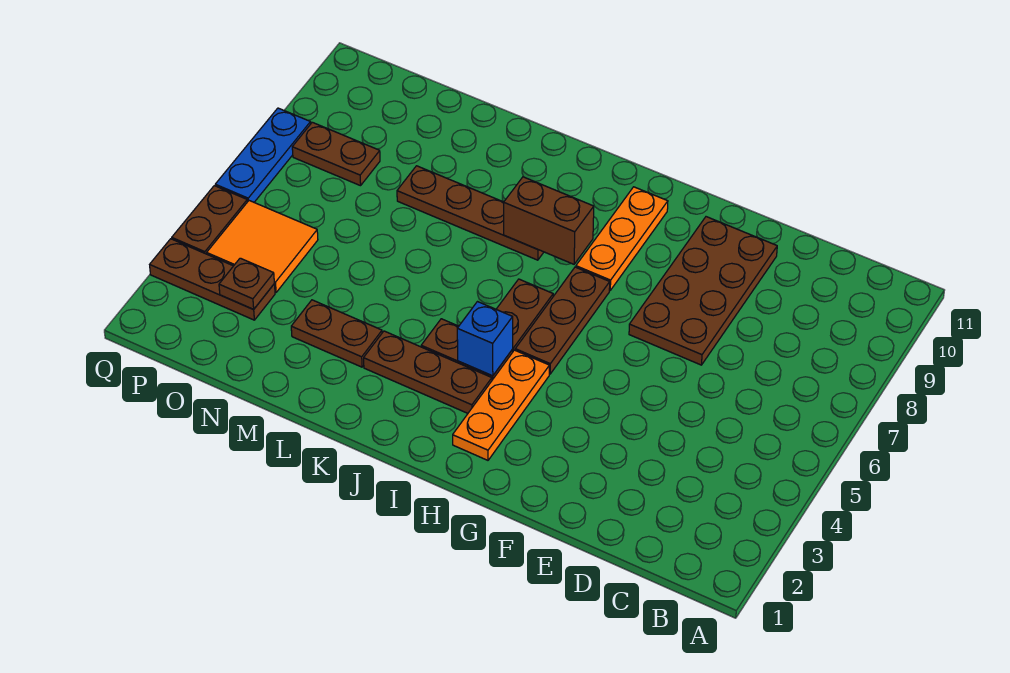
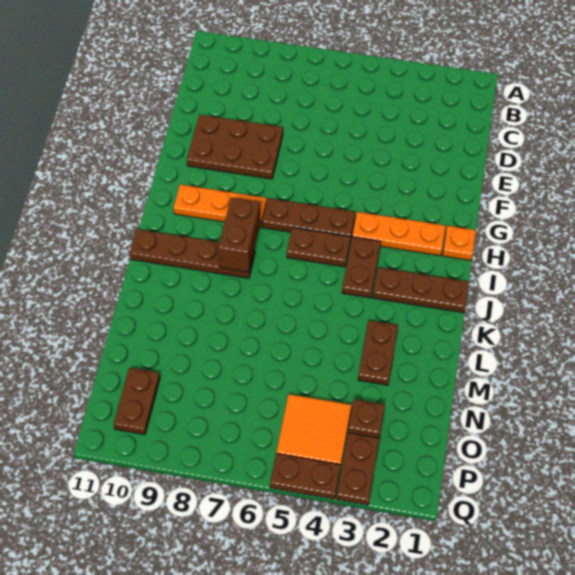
brown 2x4 plate [629,217,777,365] -> brown 2x3 plate [187,115,283,179]
none -> orange 1x1 plate [442,226,476,260]
brown 1x3 plate [364,331,492,413] -> brown 1x3 plate turned to [373,267,469,313]
blue 1x1 brick [457,302,513,376] -> none
brown 1x4 plate [397,166,544,260] -> brown 1x4 plate turned to [130,229,255,278]
brown 1x2 plate [292,122,380,186] -> brown 1x2 plate moved to [114,367,160,435]
blue 1x3 plate [215,108,311,202] -> none

